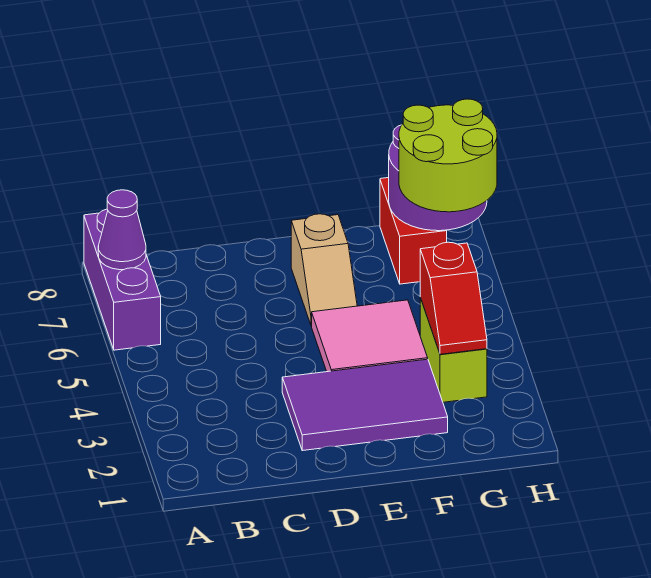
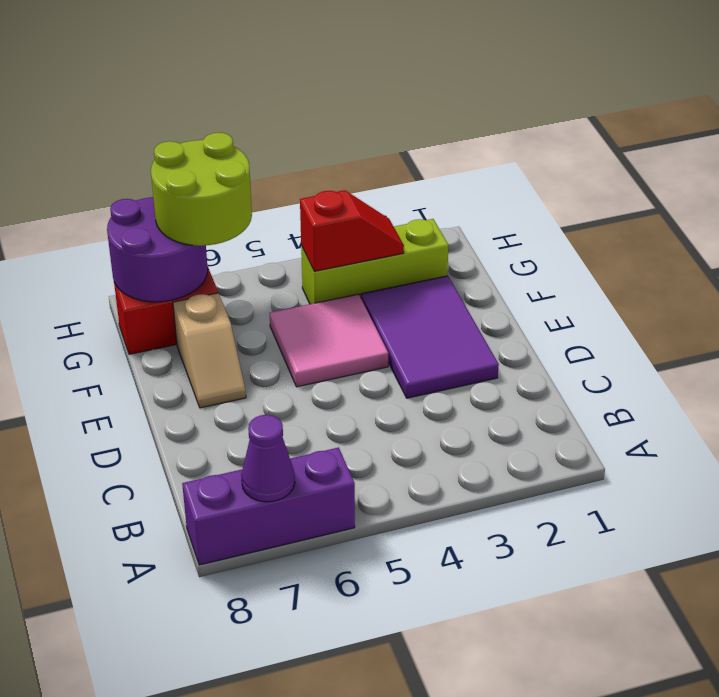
tan 1x2 slope [291,214,357,326] -> tan 1x2 slope turned to [173,293,246,408]
lime 1x2 brick [420,298,487,402] -> lime 1x3 brick [301,219,449,304]

